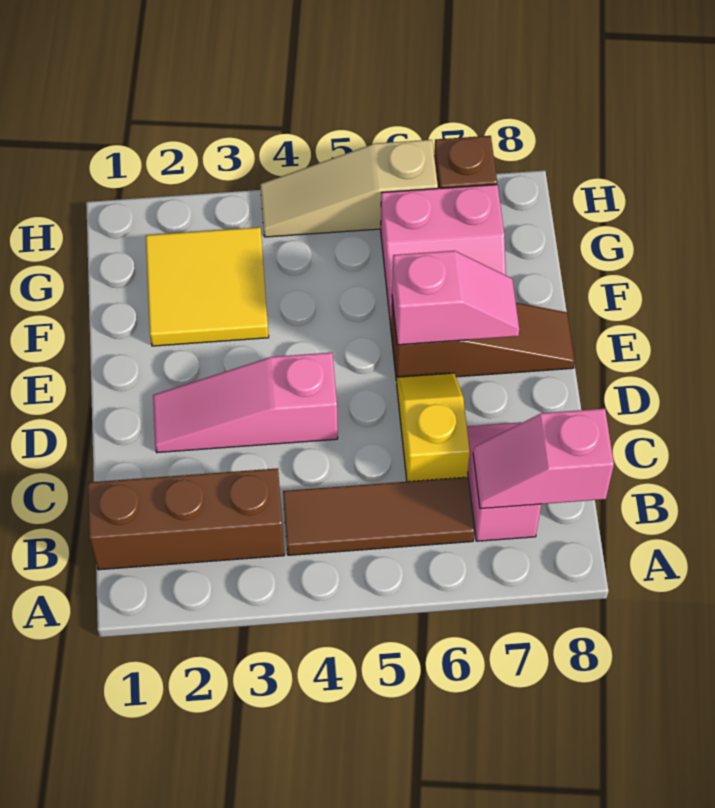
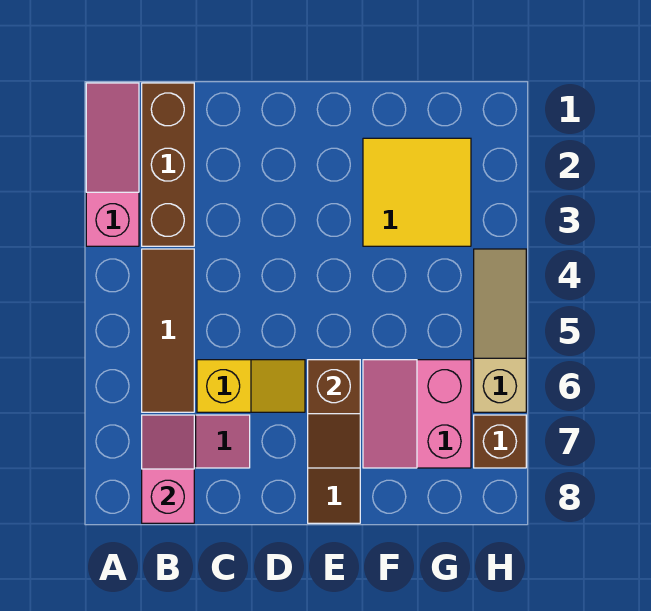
pink 1x3 slope [153,353,338,453] -> pink 1x3 slope moved to [86,83,139,246]
pink 1x2 slope [392,251,519,345] -> brown 1x2 slope [308,360,360,468]

